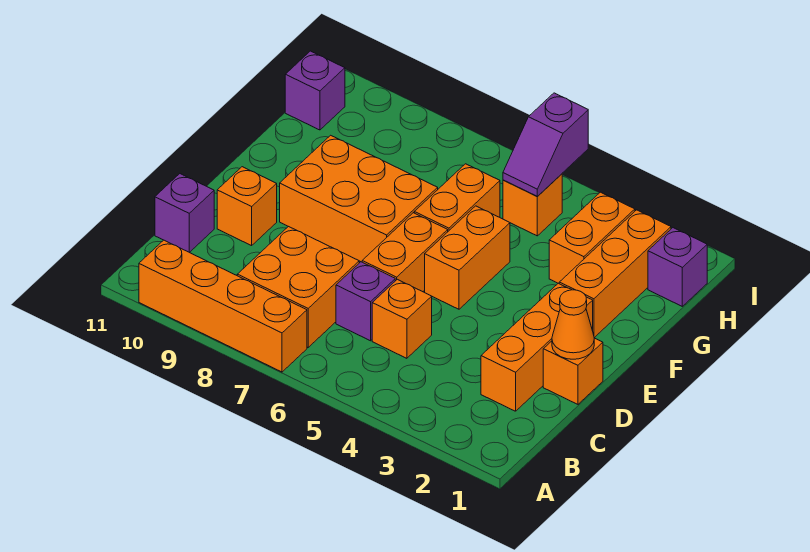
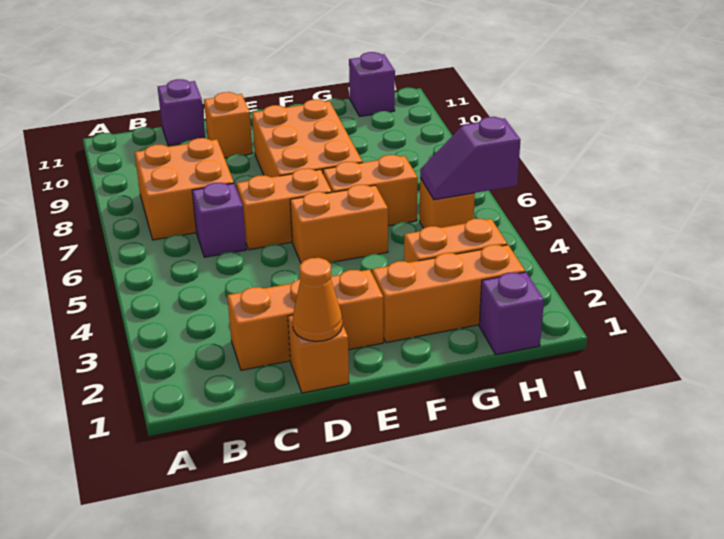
orange 1x4 brick [139,240,307,372] -> none
orange 1x1 brick [372,279,432,358] -> none

